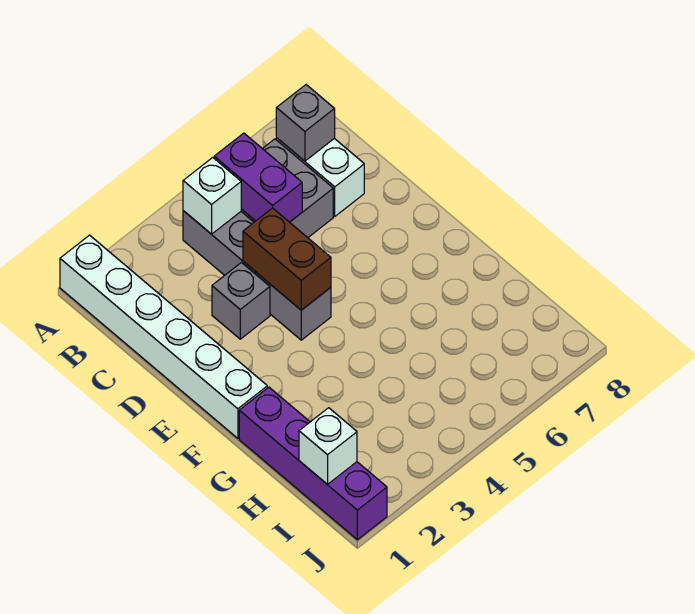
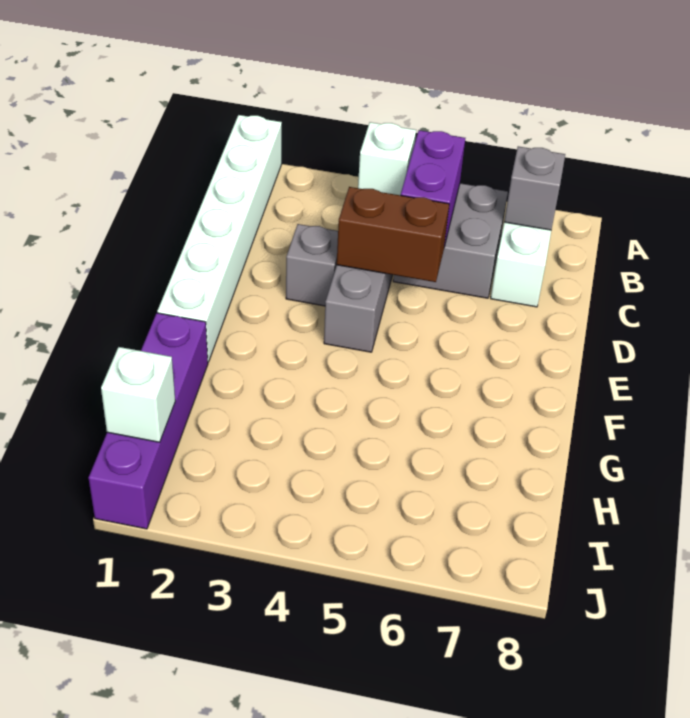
brown 1x2 brick [243,208,331,310] -> brown 1x2 brick turned to [337,187,449,282]

